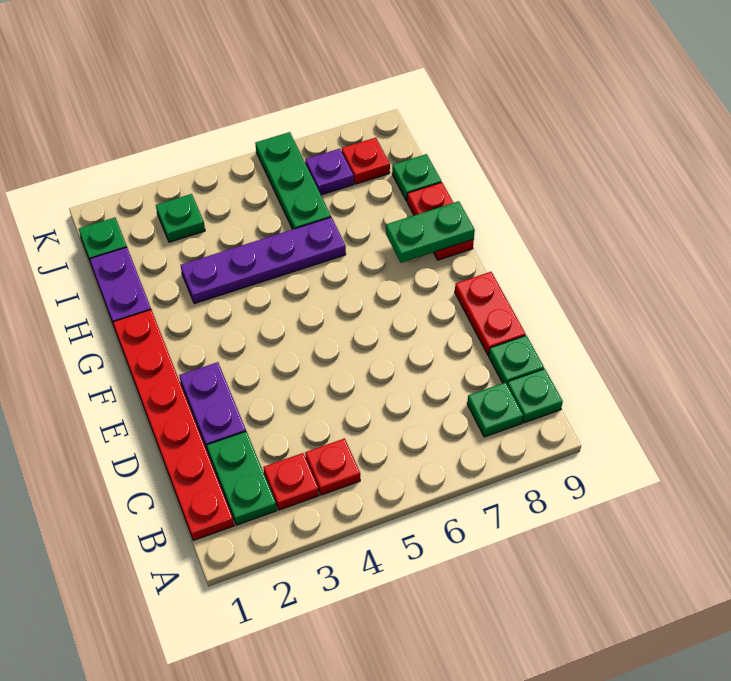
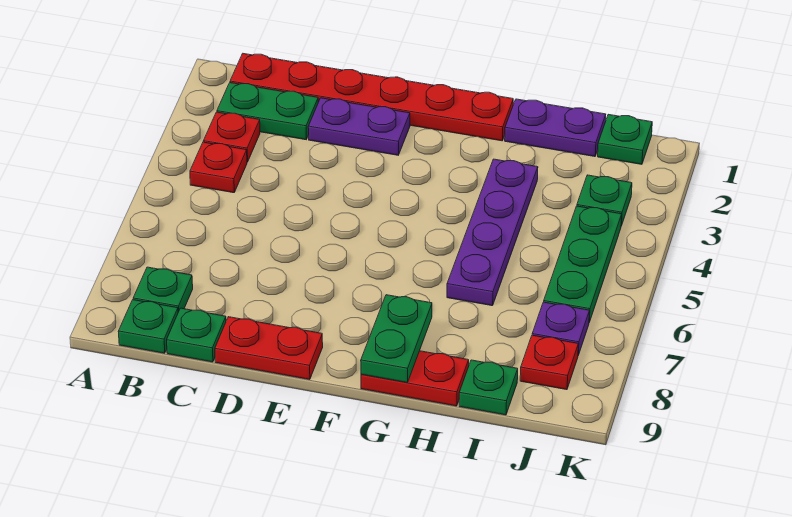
green 1x3 plate [255,132,331,229] -> green 1x3 plate turned to [544,206,622,322]

